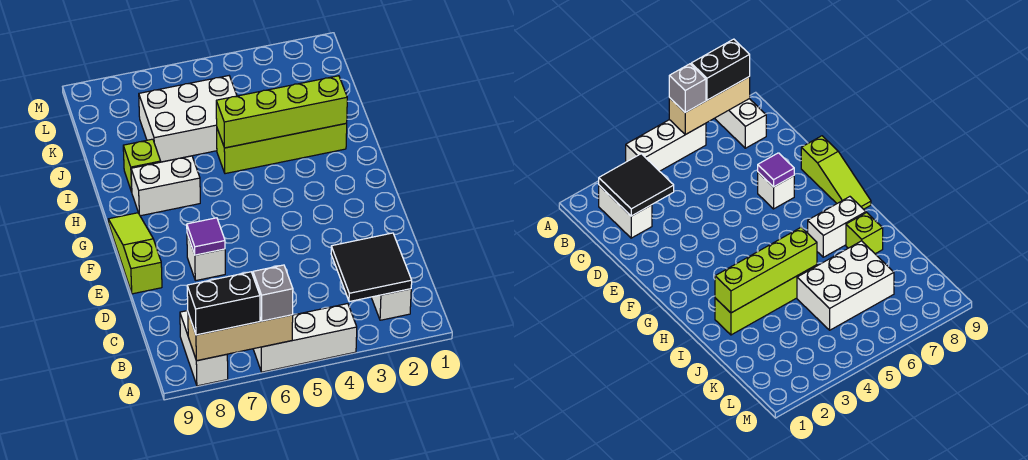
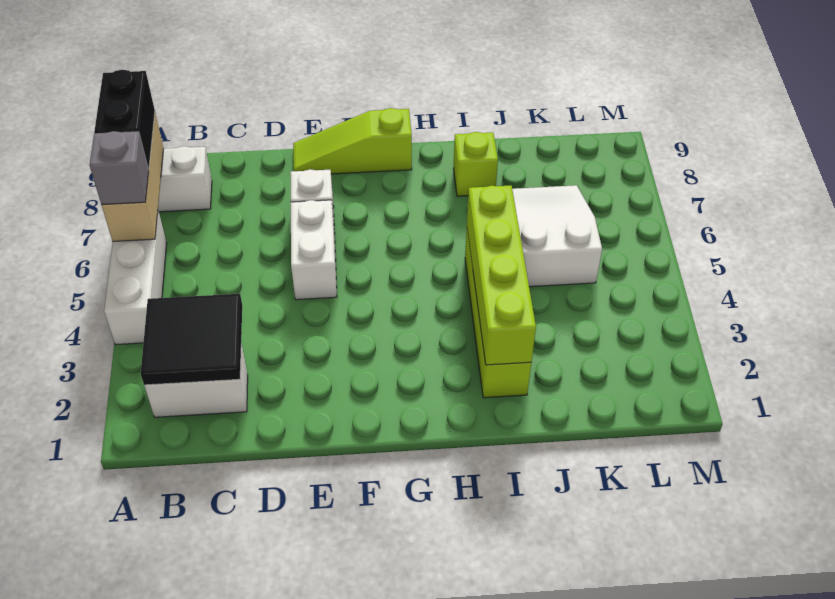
purple 1x1 tile [187,218,225,255] -> none
lime 1x3 slope [108,213,162,294] -> lime 1x3 slope turned to [293,108,412,174]
white 1x2 brick [131,156,200,216] -> white 1x2 brick moved to [291,200,337,300]
white 2x3 brick [139,76,237,162] -> white 2x3 slope [512,185,602,287]

